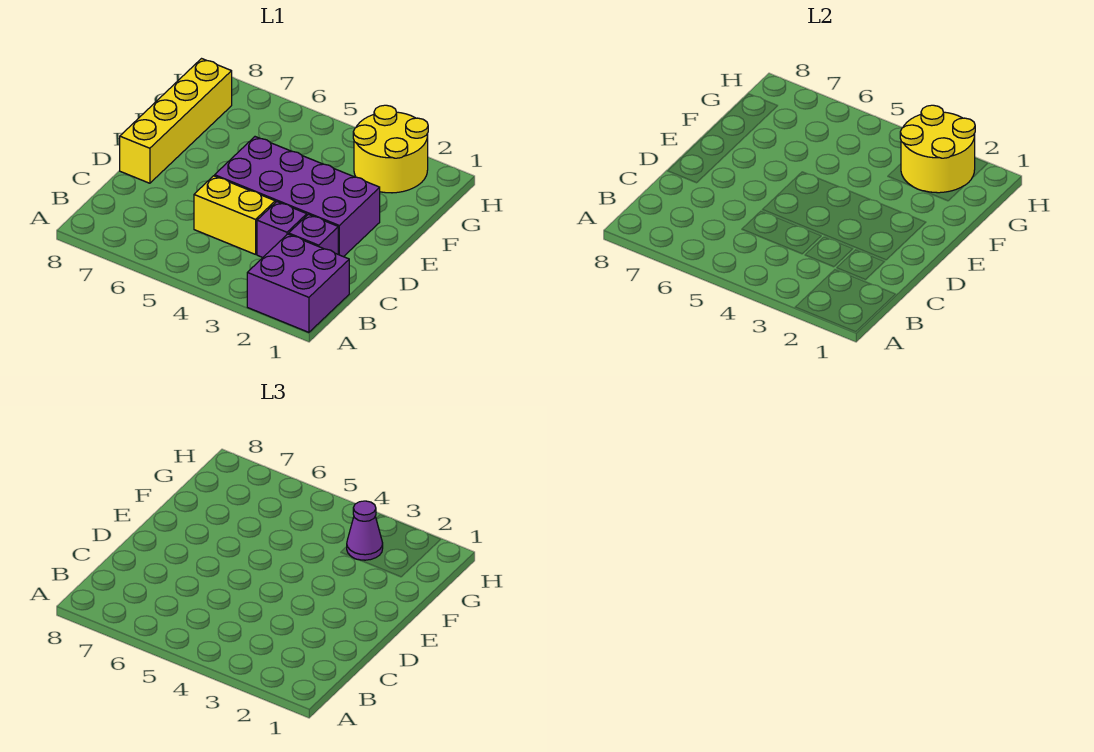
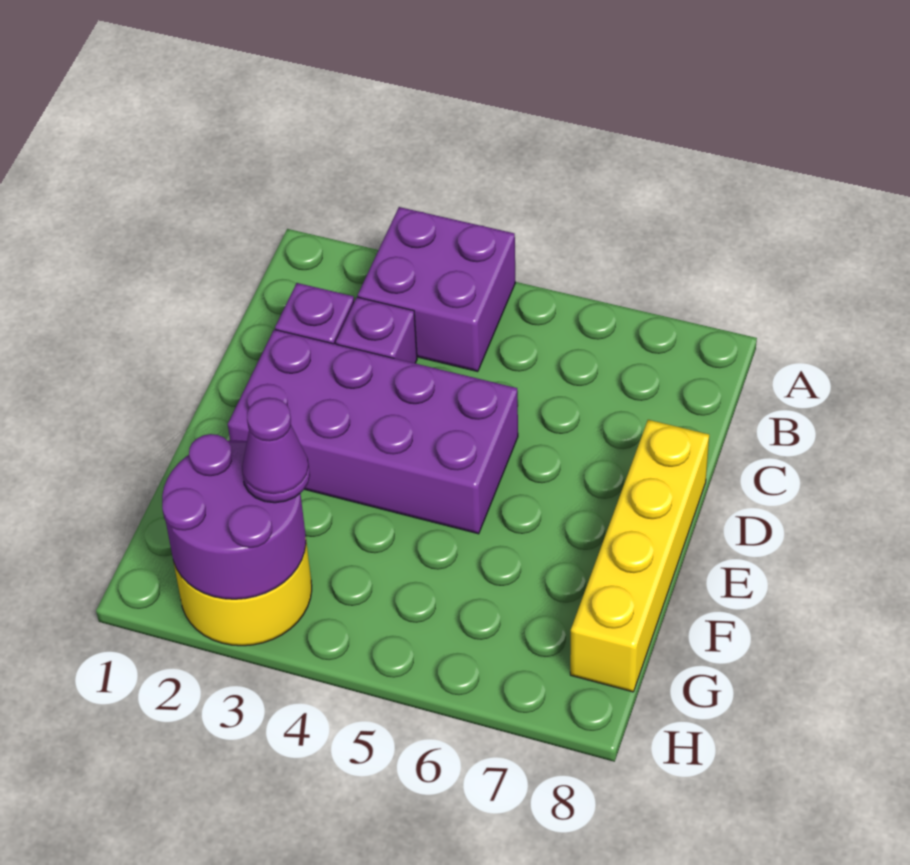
purple 2x2 brick [247,234,349,332] -> purple 2x2 brick moved to [358,207,515,372]
yellow 1x2 brick [194,176,275,254] -> none
yellow 2x2 round brick [900,105,975,193] -> purple 2x2 round brick [162,434,306,599]

